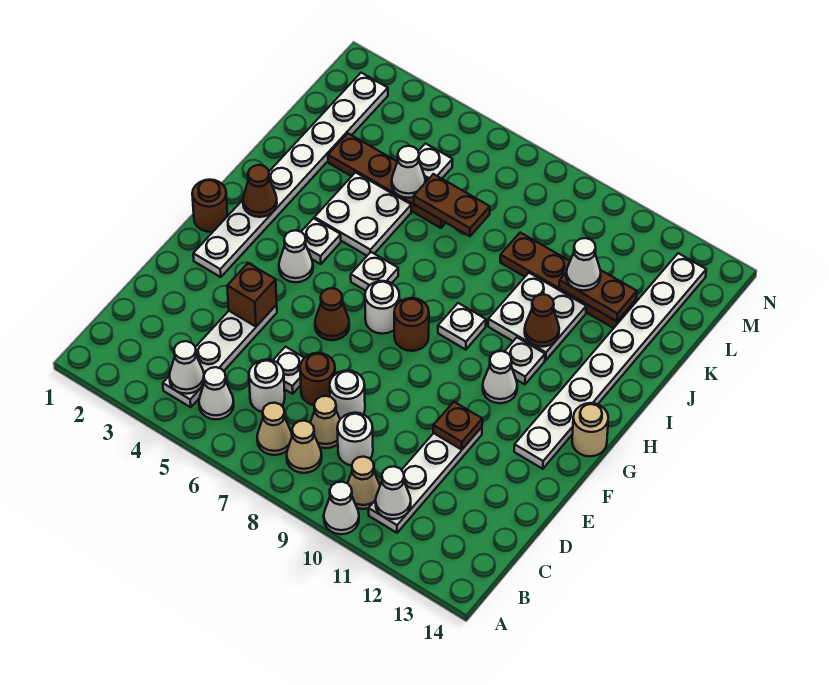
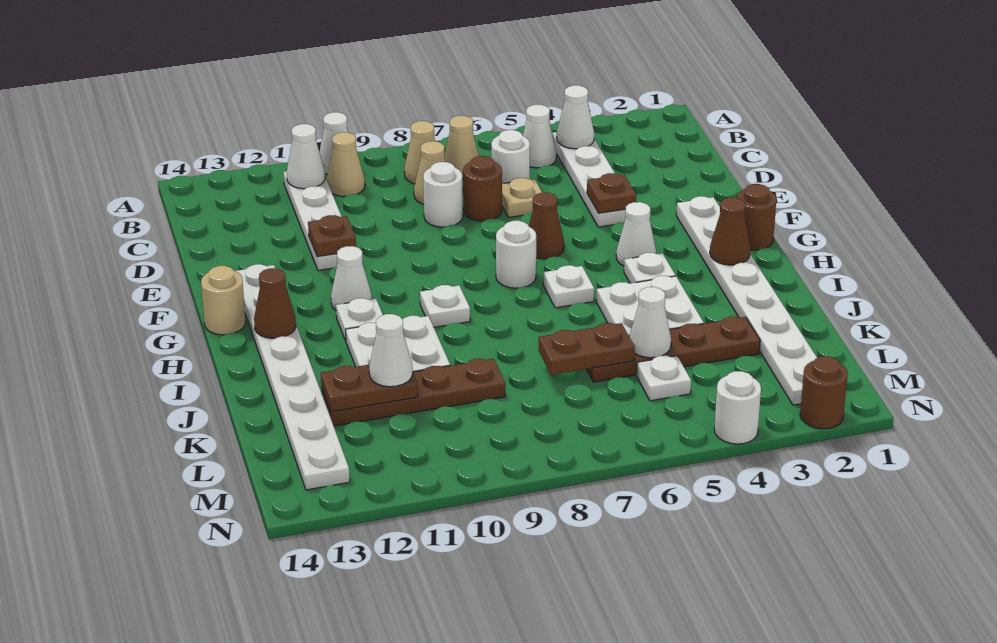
white 1x1 round brick [337,413,373,466] -> white 1x1 round brick moved to [714,371,761,444]
white 1x1 plate [273,347,304,394] -> tan 1x1 plate [502,178,542,218]
brown 1x1 brick [227,263,277,327] -> brown 1x1 plate [587,173,636,213]
brown 1x1 round brick [394,298,429,351] -> brown 1x1 round brick moved to [800,356,848,429]
brown 1x1 cone [525,294,559,347] -> brown 1x1 cone moved to [254,268,296,338]

